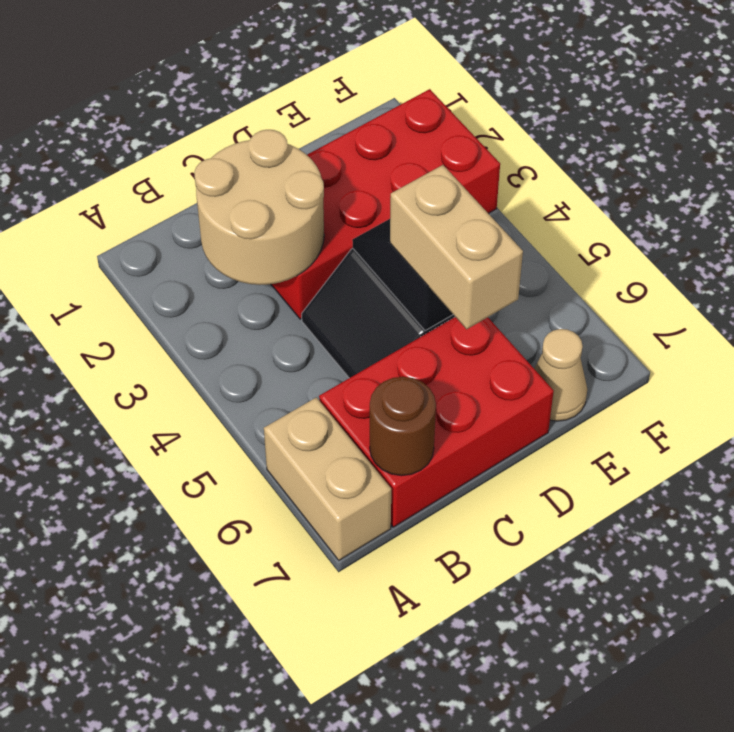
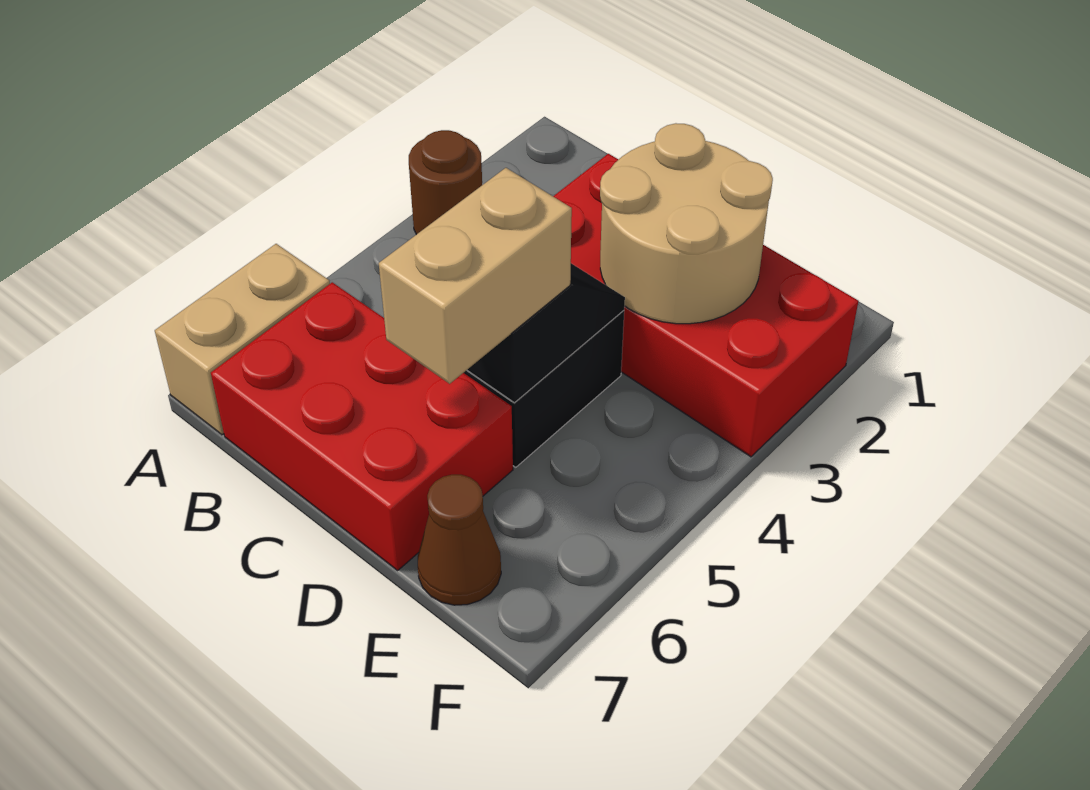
tan 2x2 round brick [194,130,324,285] -> tan 2x2 round brick moved to [600,123,773,324]
brown 1x1 round brick [370,377,436,476] -> brown 1x1 round brick moved to [409,130,482,234]
tan 1x1 cone [534,329,587,421] -> brown 1x1 cone [418,475,501,605]

